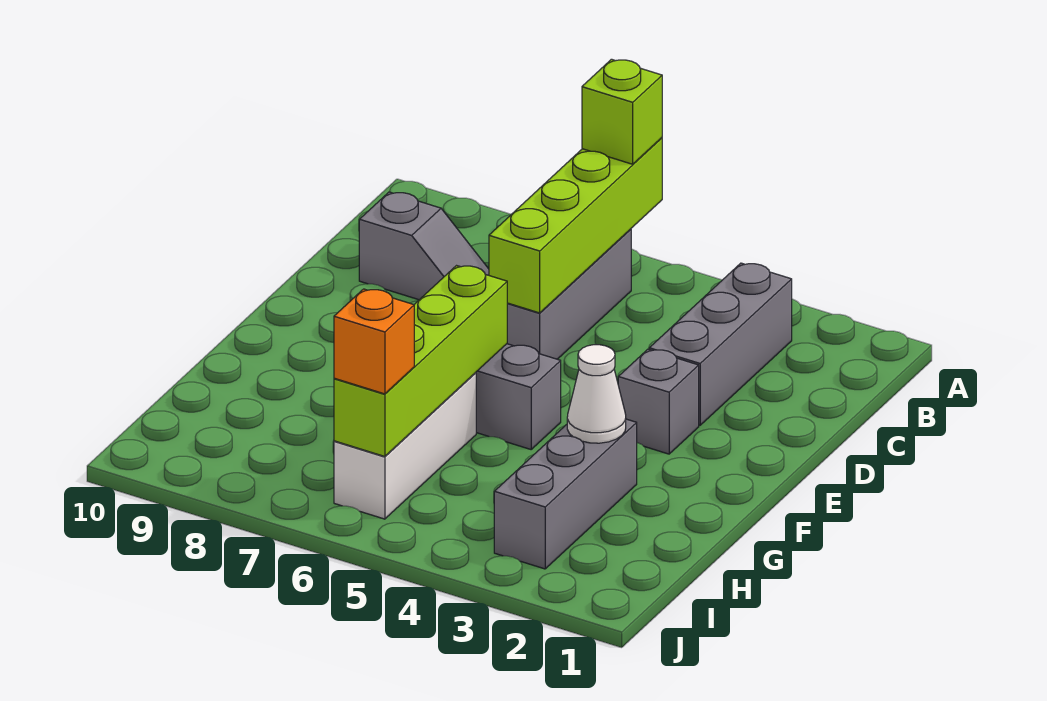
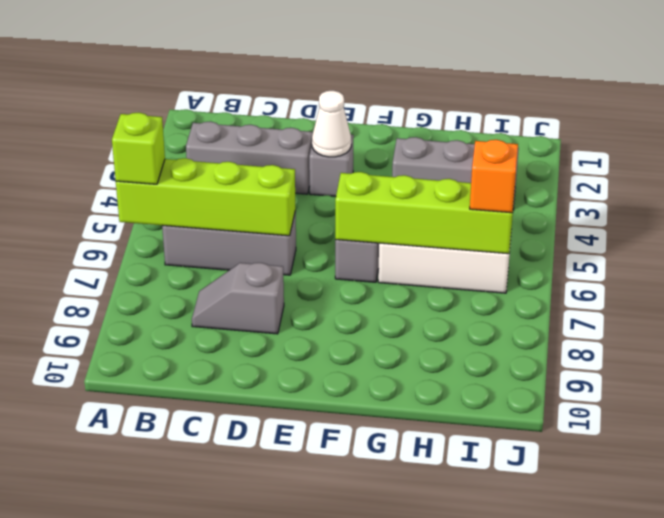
grey 1x2 slope [359,192,489,300] -> grey 1x2 slope turned to [192,263,284,334]
white 1x1 cone [567,345,626,443] -> white 1x1 cone moved to [312,91,351,157]

